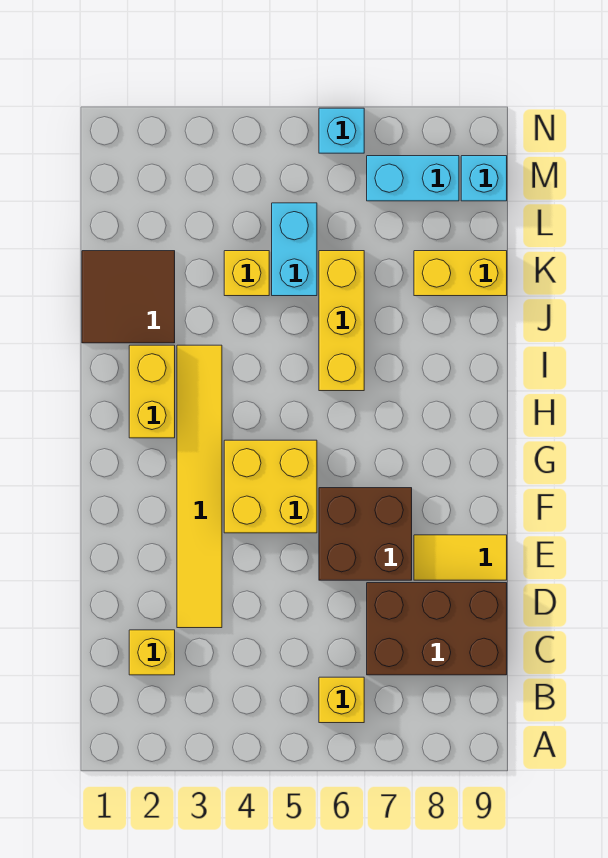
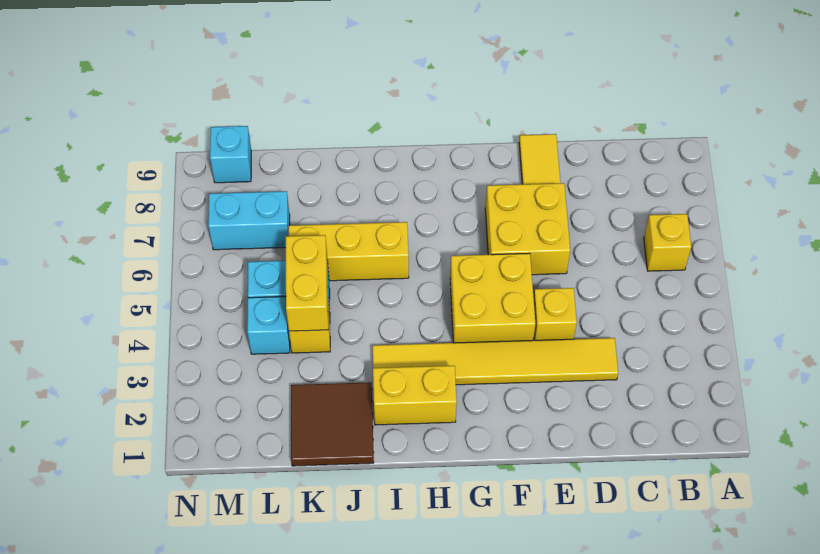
yellow 1x1 brick [129,630,175,675] -> yellow 1x1 brick moved to [534,288,577,340]
brown 2x3 brick [367,583,507,675] -> none
brown 2x2 brick [319,488,412,580] -> yellow 2x2 brick [485,183,570,275]
yellow 1x2 brick [414,251,507,296] -> yellow 1x2 brick moved to [286,235,328,331]
cyan 1x2 brick [367,156,459,201] -> cyan 1x2 brick turned to [208,191,290,250]
cyan 1x1 brick [319,108,364,153] -> cyan 1x1 brick moved to [247,297,290,354]

